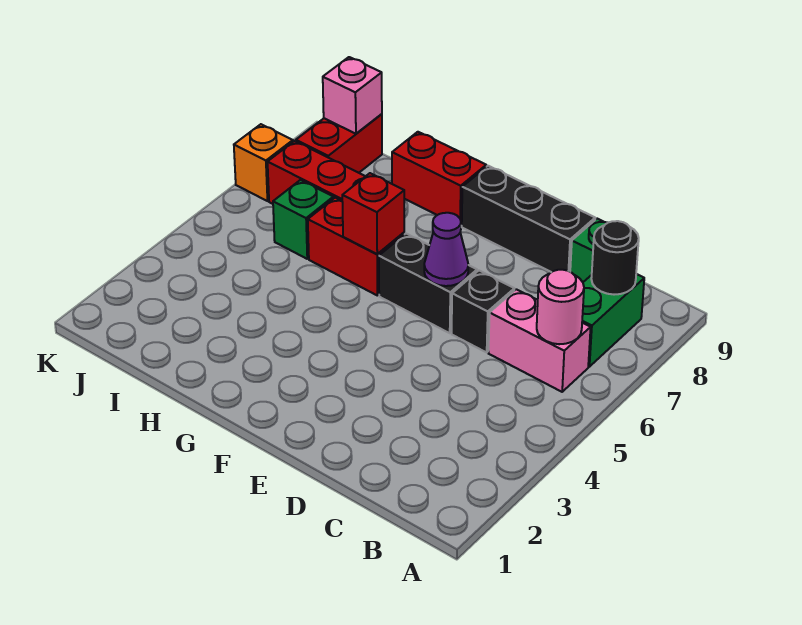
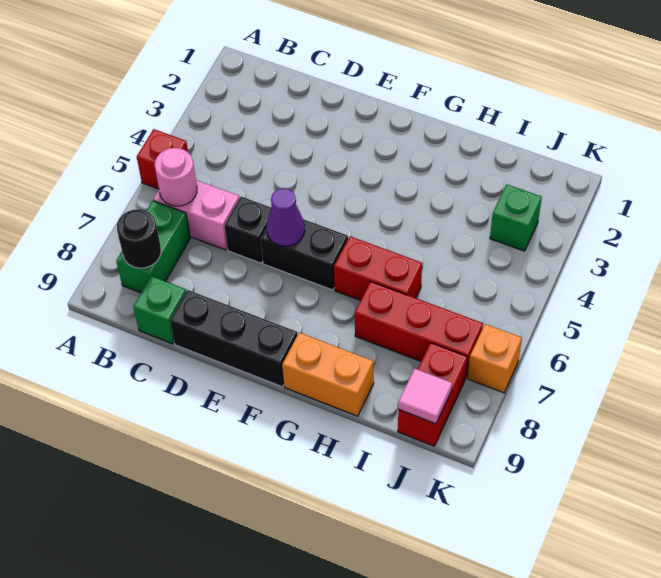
red 1x1 brick [342,173,404,254] -> red 1x1 brick moved to [137,129,188,189]
red 1x2 brick [392,132,486,225] -> orange 1x2 brick [282,333,374,416]
green 1x1 brick [273,180,333,259] -> green 1x1 brick moved to [490,184,542,251]
pink 1x1 brick [323,57,382,134] -> pink 1x1 tile [398,369,452,424]

